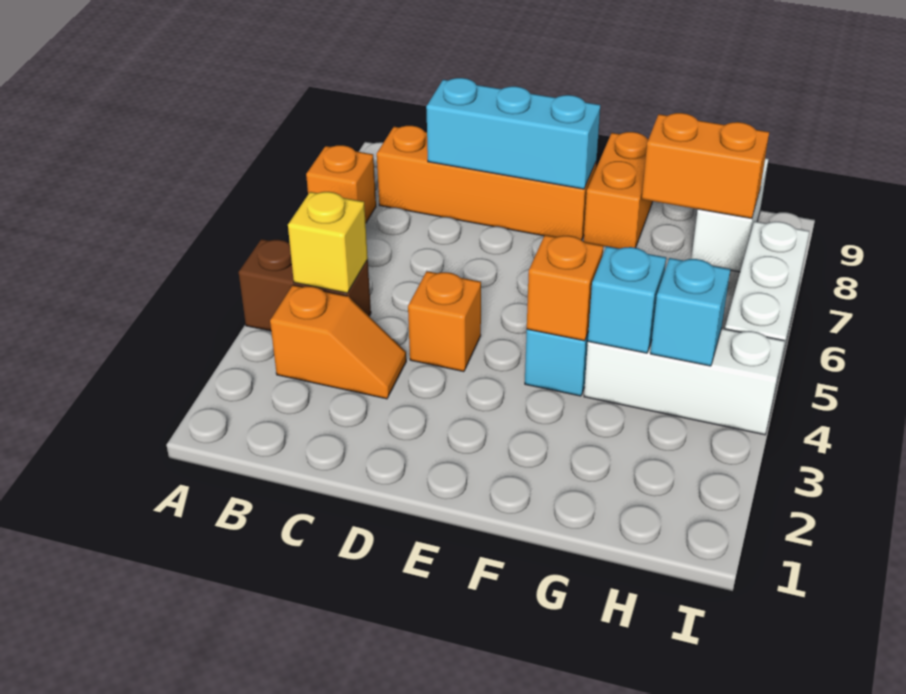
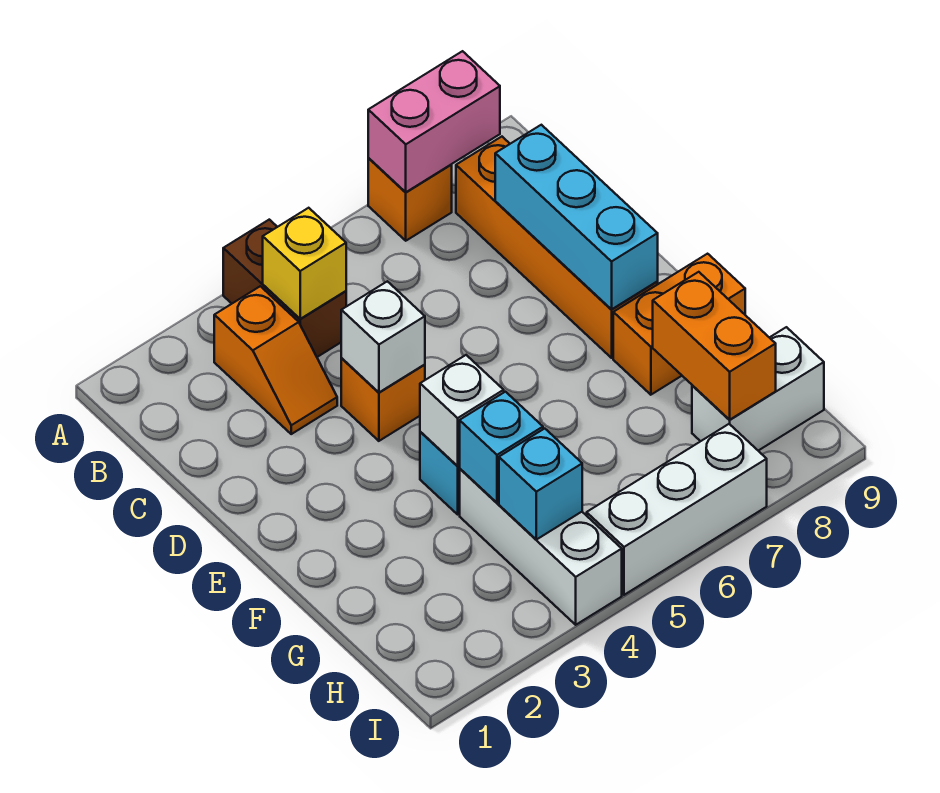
none -> pink 1x2 brick [368,51,500,192]
none -> white 1x1 brick [341,281,425,392]
orange 1x1 brick [527,235,603,341] -> white 1x1 brick [420,355,504,466]

